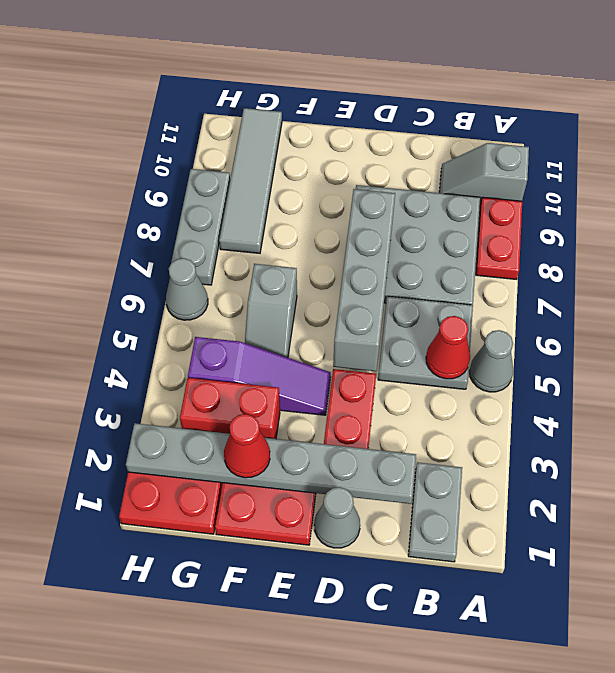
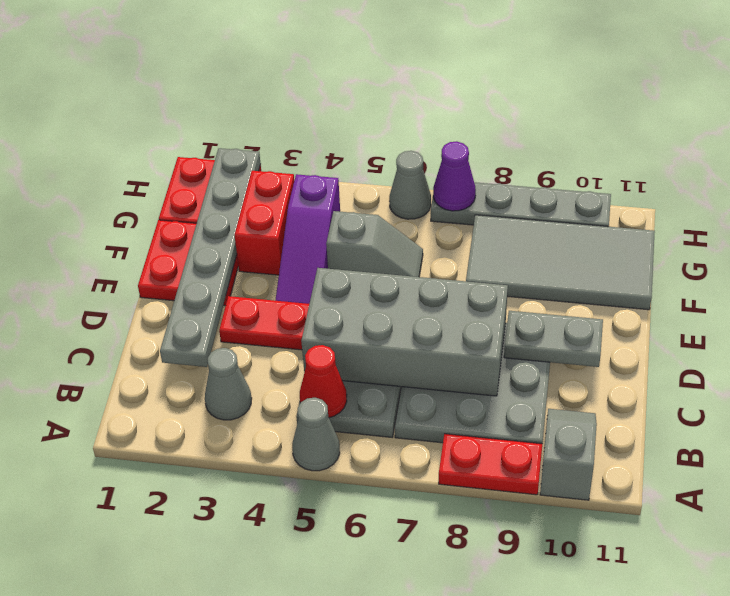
grey 1x2 plate [408,462,462,562] -> grey 1x2 plate moved to [504,311,603,367]
grey 1x1 cone [314,487,360,548] -> grey 1x1 cone moved to [205,348,252,420]
grey 1x4 brick [333,189,395,371] -> grey 2x4 brick [301,268,508,396]
red 1x1 cone [224,414,270,478] -> none
grey 1x2 slope [245,264,297,358] -> grey 1x2 slope turned to [326,211,423,277]
grey 1x4 tile [219,108,282,253] -> grey 2x4 tile [466,215,655,310]
grey 1x3 plate [171,169,230,285] -> grey 1x4 plate [431,182,611,227]
none -> purple 1x1 cone [433,141,476,211]

